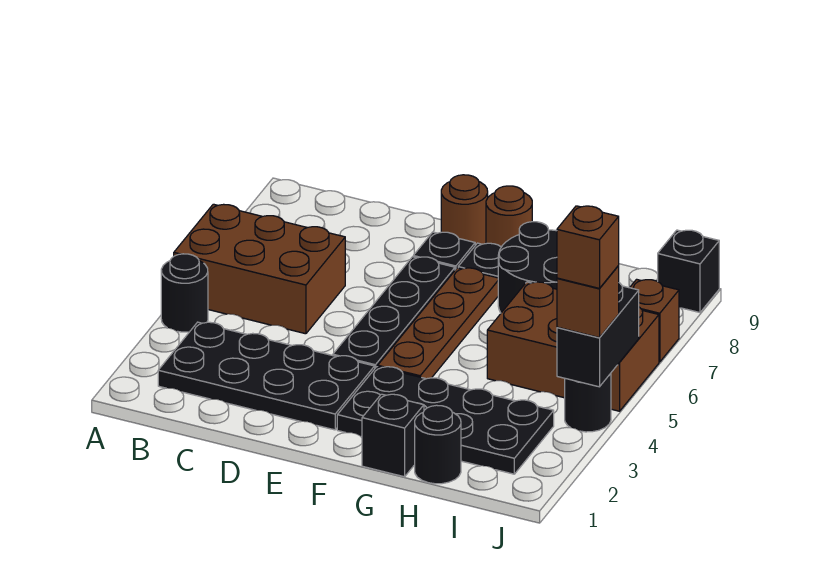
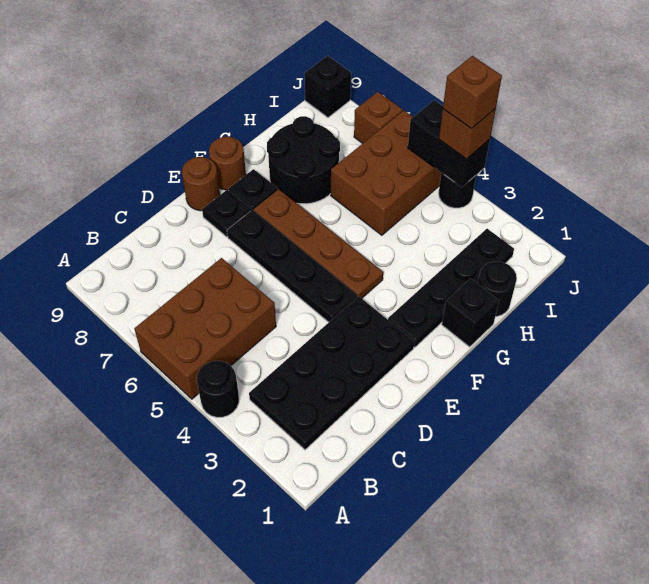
black 2x4 plate [337,367,554,474] -> black 1x4 plate [388,229,514,348]

